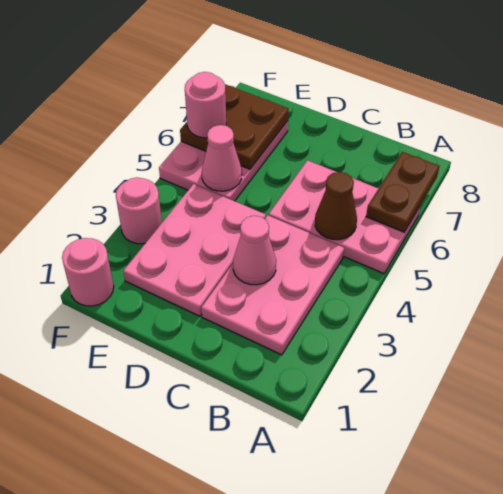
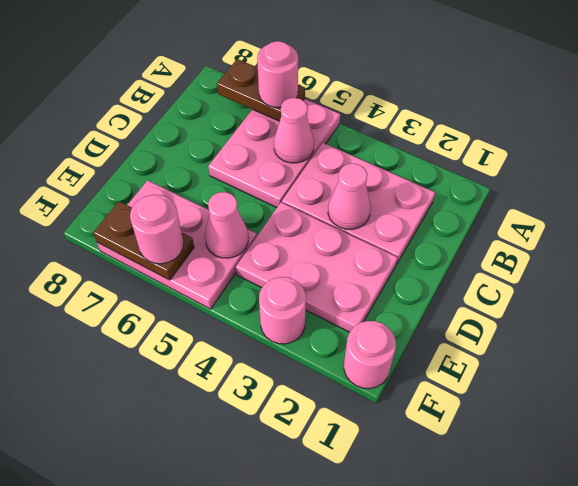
none -> pink 1x1 round brick [257,41,298,108]
brown 1x1 cone [315,172,357,240] -> pink 1x1 cone [274,98,314,163]
brown 2x2 plate [180,84,289,169] -> brown 1x2 plate [93,201,194,280]

